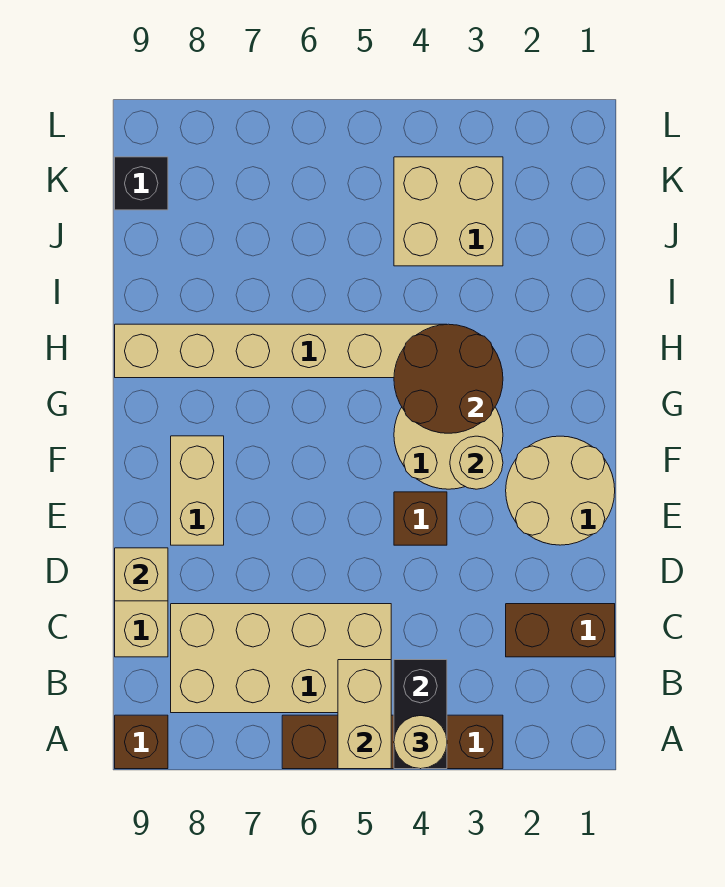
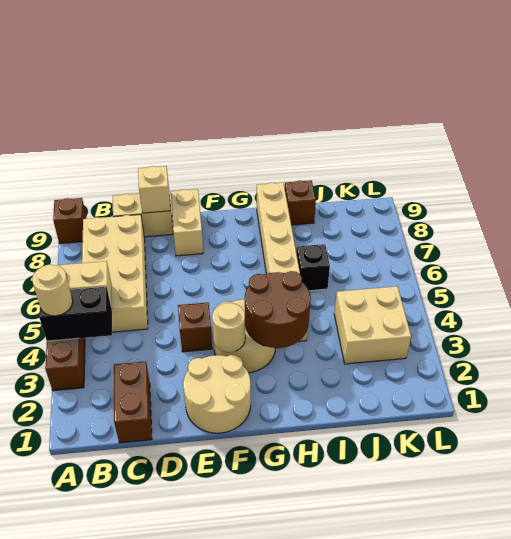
tan 1x2 brick [171,436,224,545] -> tan 1x2 brick turned to [171,189,203,256]
none -> brown 1x1 brick [285,180,316,225]
black 1x1 brick [115,157,168,210] -> black 1x1 brick moved to [296,244,330,291]

